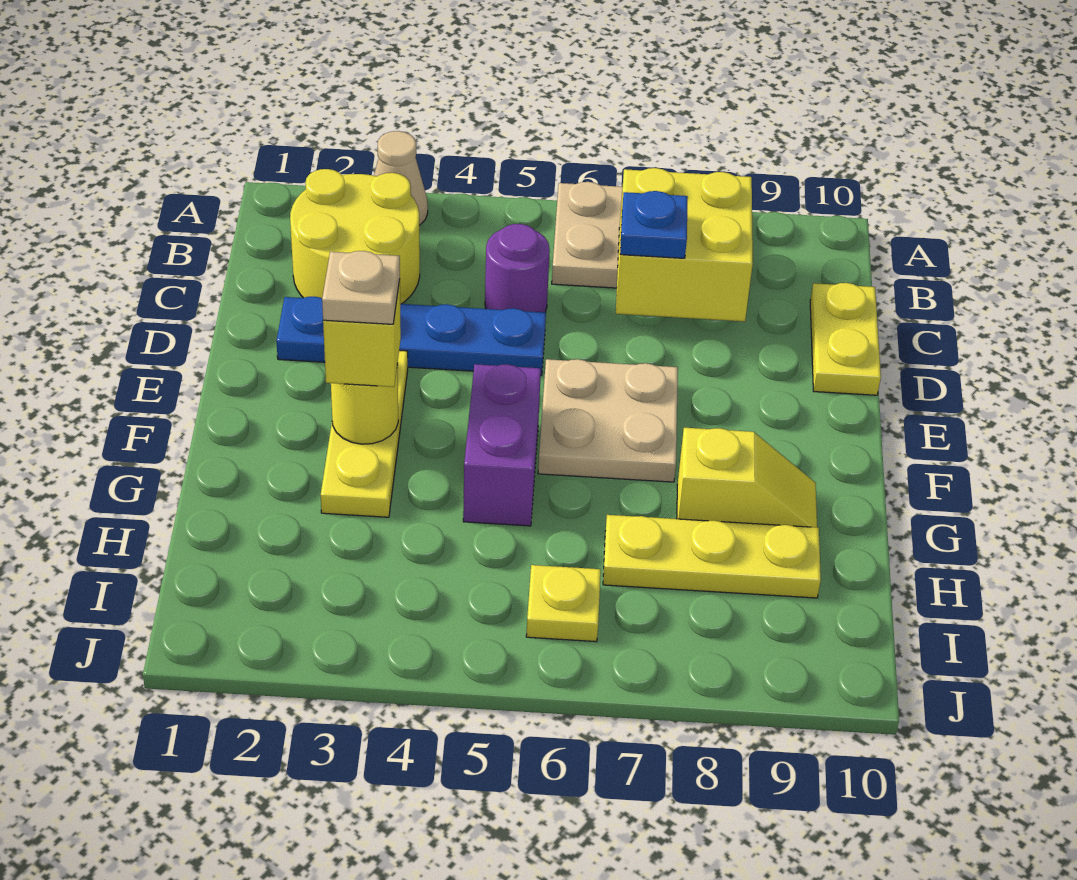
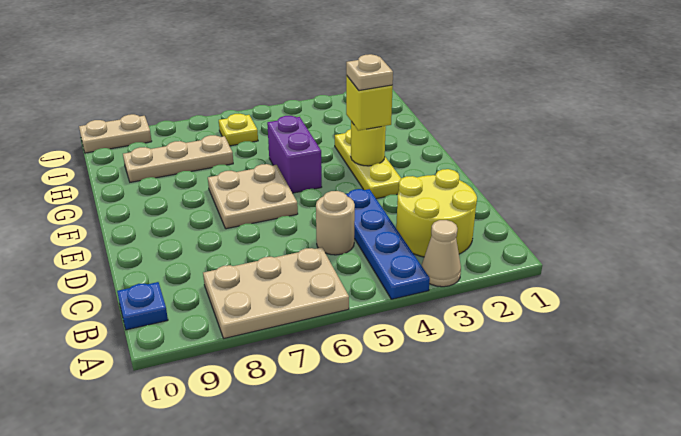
yellow 2x2 brick [616,168,753,321] -> none
purple 1x1 round brick [485,224,550,312] -> tan 1x1 round brick [316,191,355,255]
blue 1x1 plate [620,191,688,258] -> blue 1x1 plate moved to [117,282,168,330]
yellow 1x2 plate [810,283,881,395] -> none
blue 1x4 plate [276,297,546,375] -> blue 1x4 plate turned to [346,189,430,299]
yellow 1x2 slope [677,428,817,527] -> none
yellow 1x3 plate [603,515,821,598] -> tan 1x3 plate [123,135,233,182]
none -> tan 1x2 plate [79,114,152,153]

